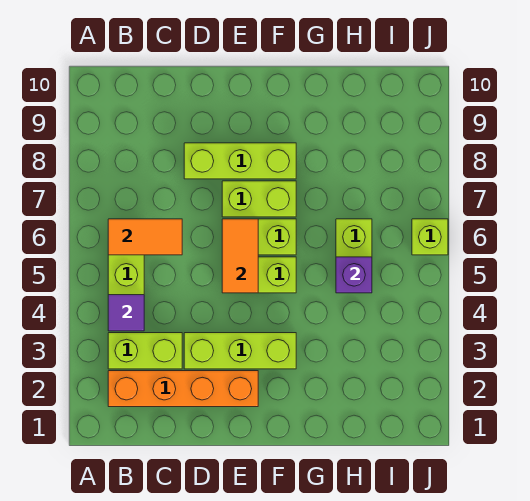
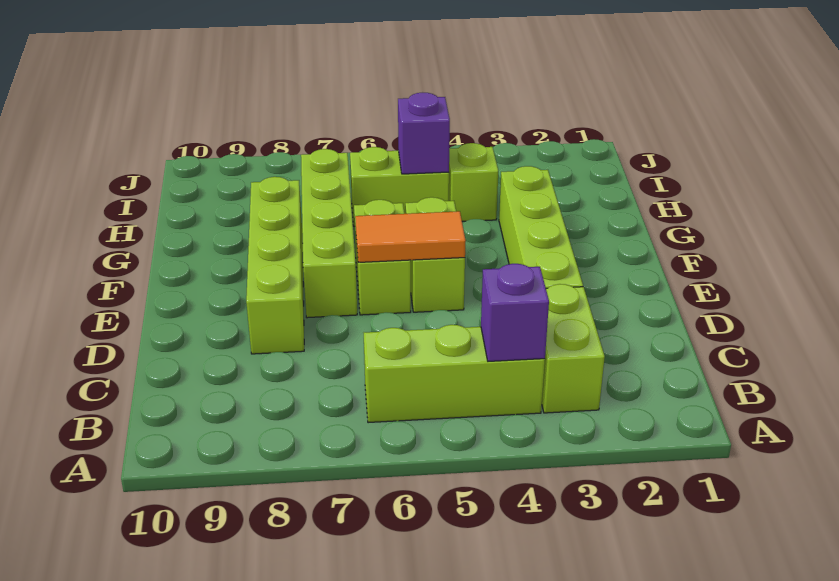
orange 1x4 brick [108,371,258,407] -> none
purple 1x1 tile [108,295,144,331] -> purple 1x1 brick [481,264,549,361]
orange 1x2 tile [108,219,182,255] -> none
lime 1x3 brick [184,333,296,369] -> lime 1x4 brick [499,166,583,288]
lime 1x3 brick [184,143,296,179] -> lime 1x4 brick [246,177,304,354]
lime 1x2 brick [222,181,296,217] -> lime 1x4 brick [301,149,357,318]
lime 1x1 brick [412,219,448,255] -> lime 1x1 brick moved to [449,143,498,222]

